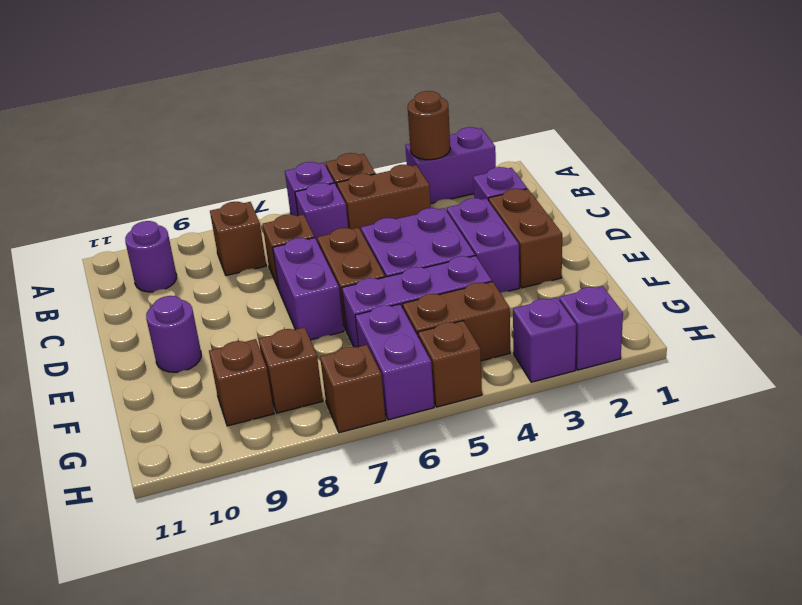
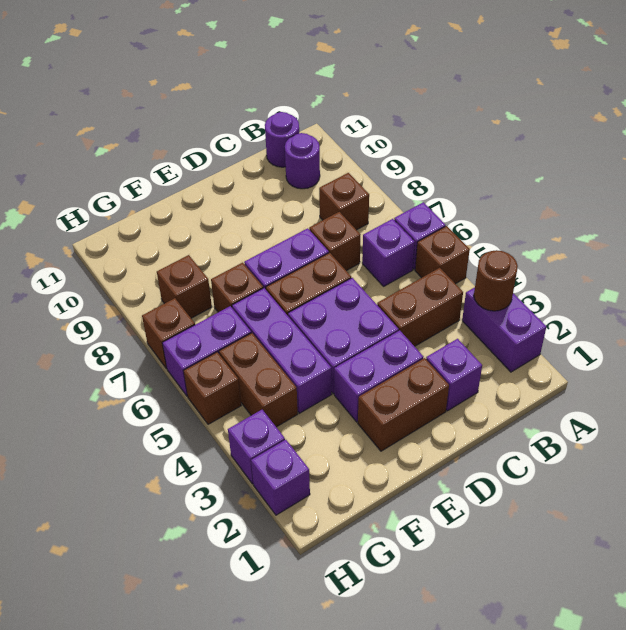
brown 1x2 brick [337,165,431,231] -> brown 1x2 brick turned to [377,268,463,346]
purple 1x1 round brick [146,296,201,372] -> purple 1x1 round brick moved to [265,112,299,167]
brown 1x1 brick [209,339,274,426] -> brown 1x1 brick moved to [211,263,263,312]

